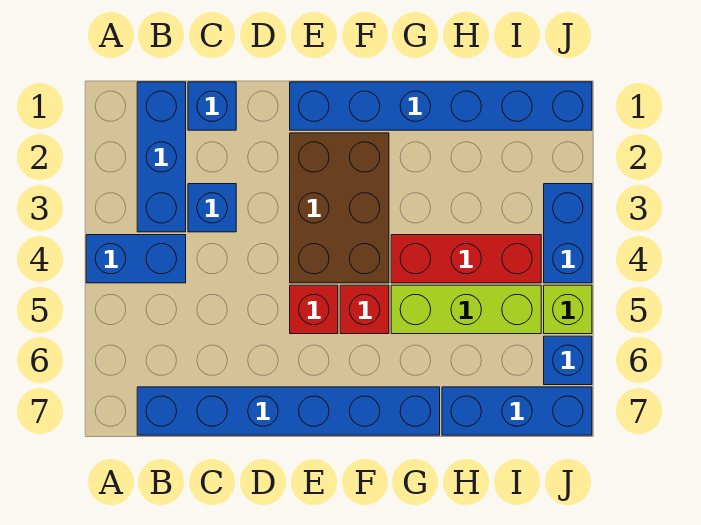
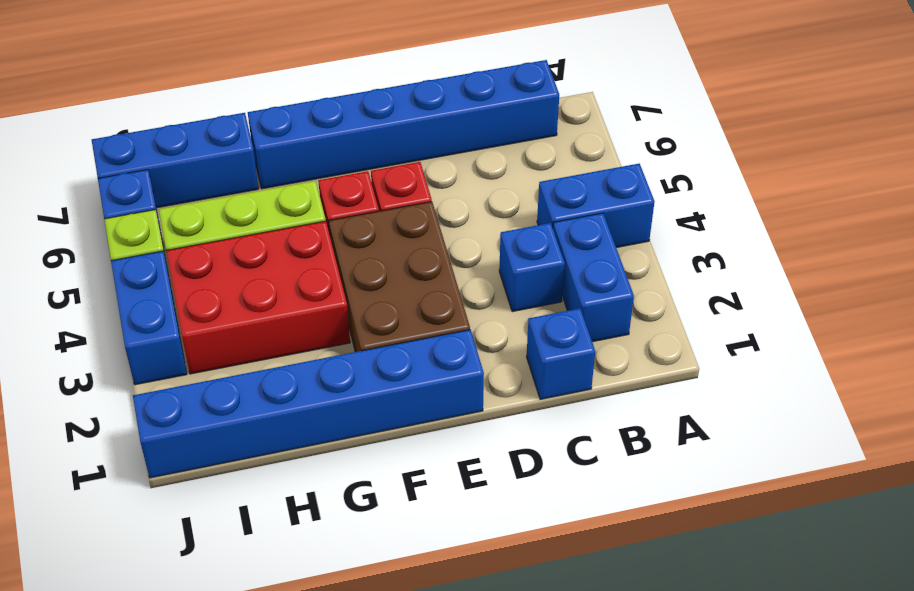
blue 1x3 brick [137,82,186,232] -> blue 1x2 brick [553,213,634,342]
red 1x3 brick [391,235,541,283] -> red 2x3 brick [166,221,350,374]

